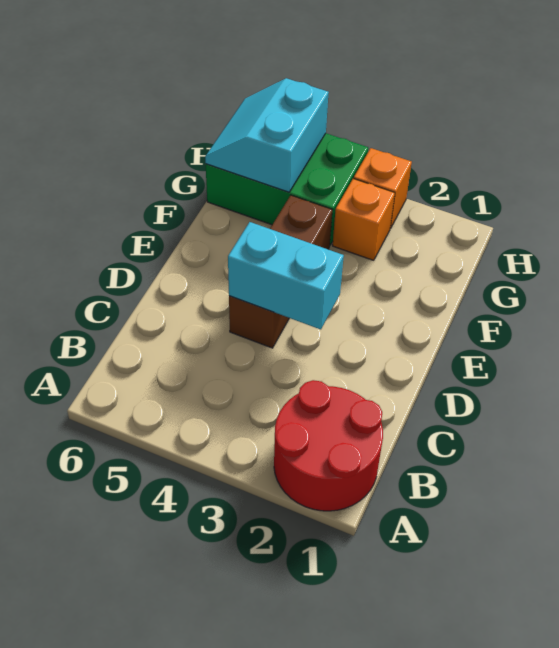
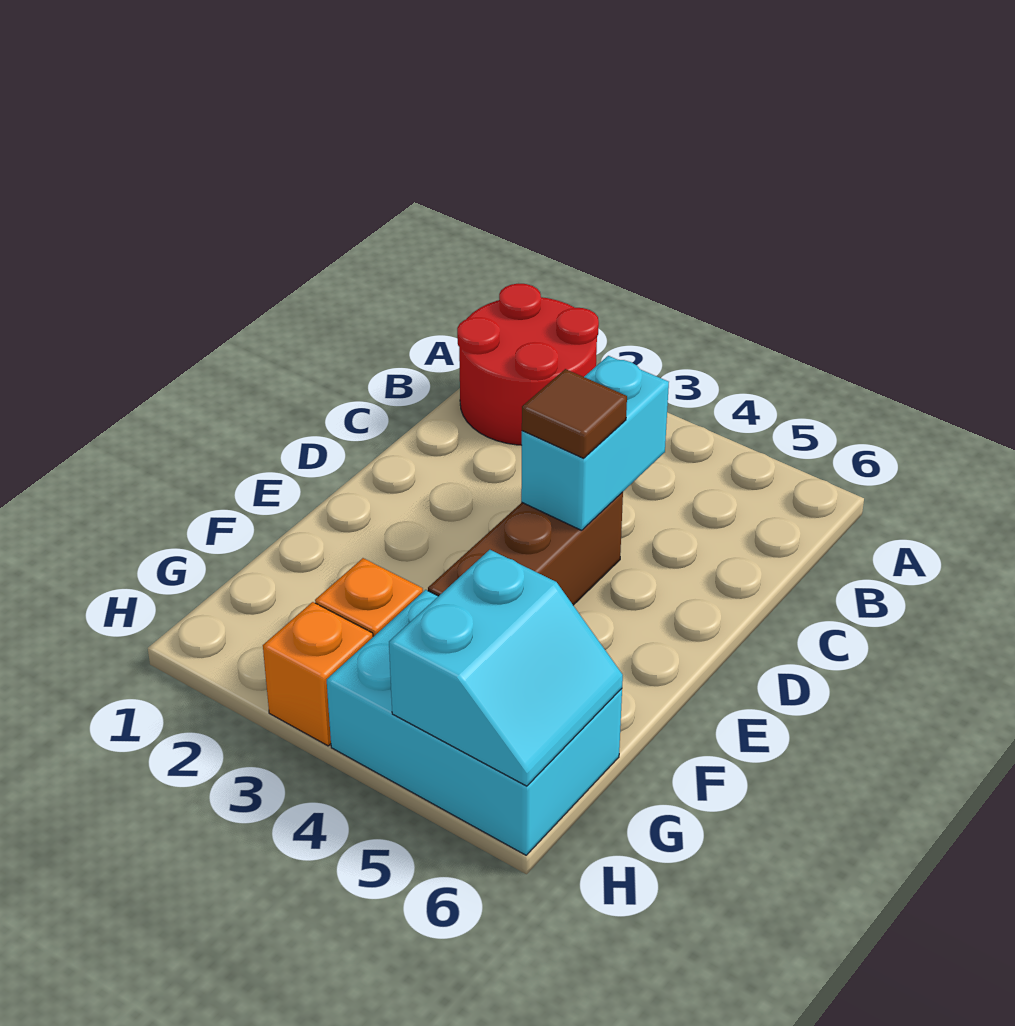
cyan 1x2 brick [228,222,344,329] -> cyan 1x2 brick turned to [521,356,669,530]
none -> brown 1x1 tile [522,369,627,458]
green 2x3 brick [206,133,368,245] -> cyan 2x3 brick [327,590,622,855]

